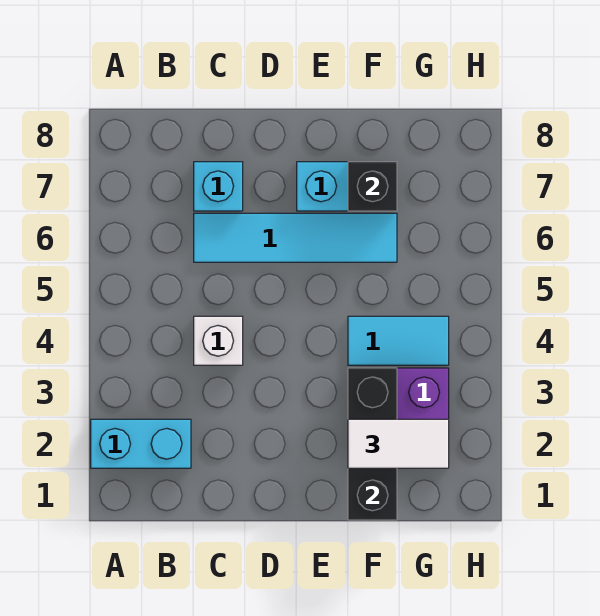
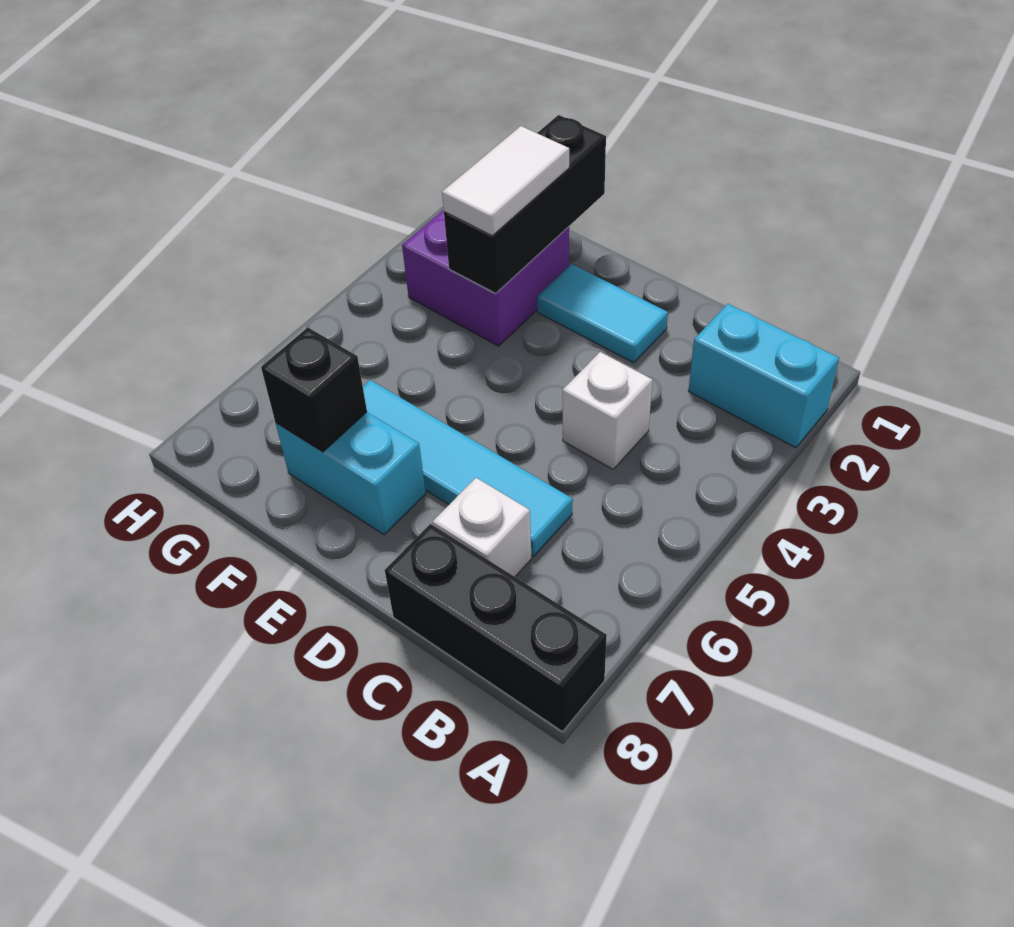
none -> black 1x3 brick [385,524,607,732]
cyan 1x1 brick [194,162,243,211] -> white 1x1 brick [433,478,532,577]
white 1x2 tile [348,419,449,468] -> white 1x2 tile turned to [442,126,569,236]
cyan 1x2 tile [348,316,449,365] -> cyan 1x2 tile moved to [537,264,668,363]

